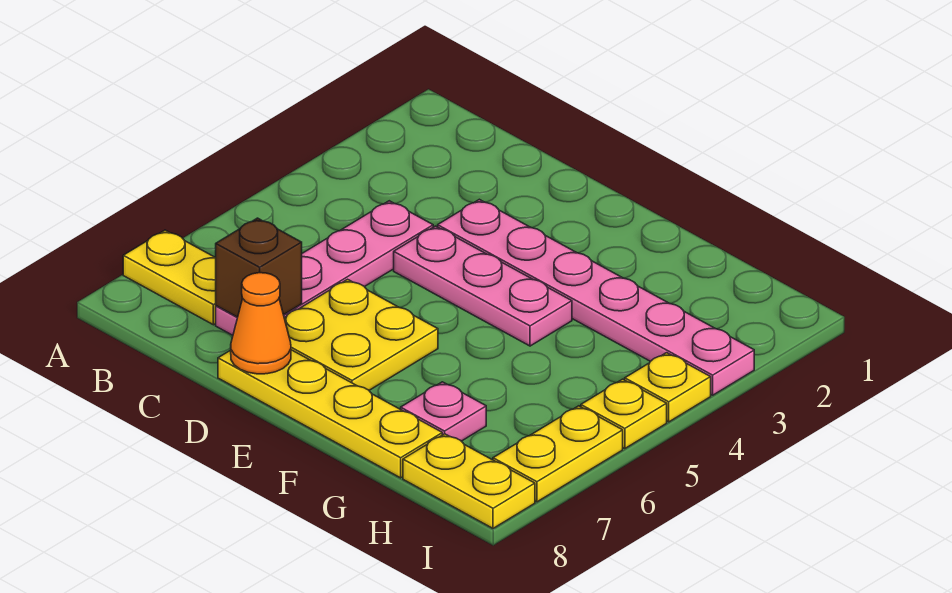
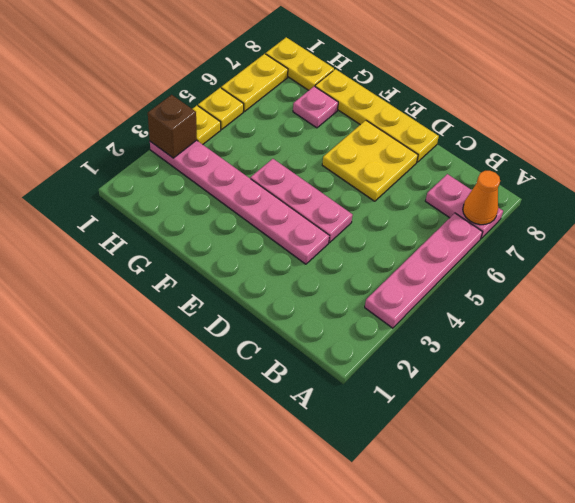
yellow 1x2 plate [123,230,216,325] -> pink 1x2 plate [426,174,503,239]
pink 1x4 plate [216,201,433,335] -> pink 1x4 plate moved to [365,213,482,328]
brown 1x1 brick [216,218,302,317] -> brown 1x1 brick moved to [148,95,197,158]
orange 1x1 cone [231,273,291,374] -> orange 1x1 cone moved to [463,171,500,225]

